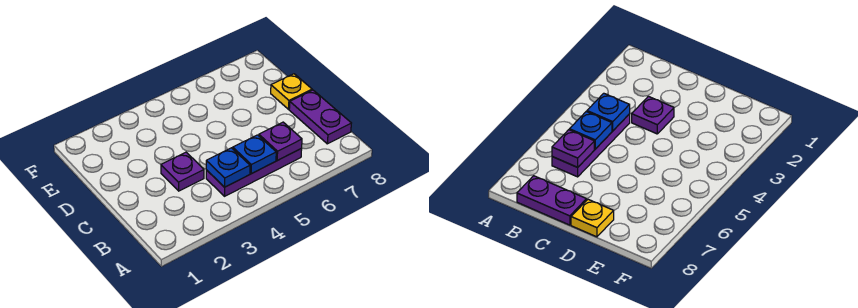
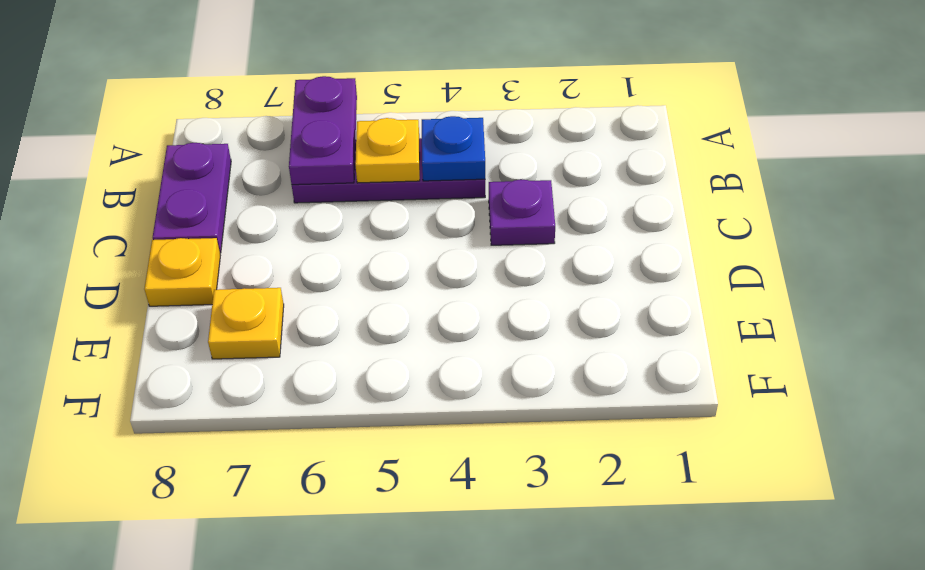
blue 1x1 plate [233,135,276,174] -> yellow 1x1 plate [355,118,420,183]
purple 1x1 plate [259,122,302,160] -> purple 1x2 plate [289,76,357,185]
none -> yellow 1x1 plate [208,288,284,359]

